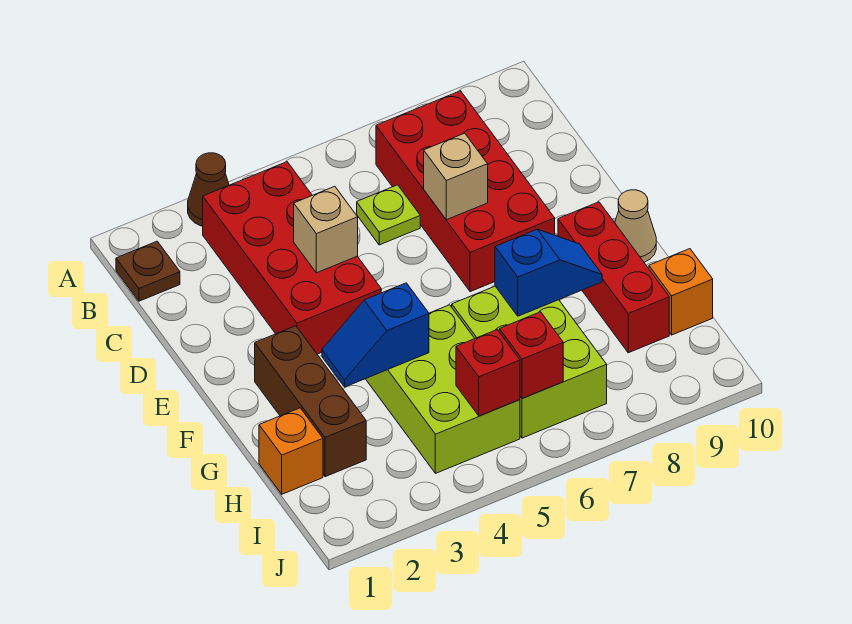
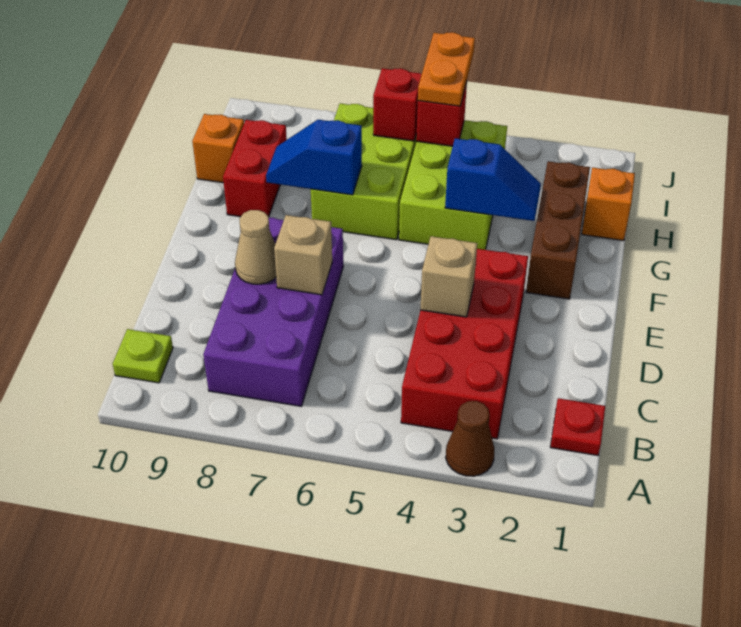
brown 1x1 plate [116,241,180,301] -> red 1x1 plate [550,398,605,455]
red 2x4 brick [376,91,555,292] -> purple 2x4 brick [203,218,343,406]
lime 1x1 plate [357,185,420,245] -> lime 1x1 plate moved to [113,329,173,383]
red 1x3 brick [558,202,669,353] -> red 1x2 brick [223,120,287,217]
tan 1x1 cone [615,190,656,262] -> tan 1x1 cone moved to [235,210,276,284]
none -> orange 1x2 plate [418,32,475,106]

